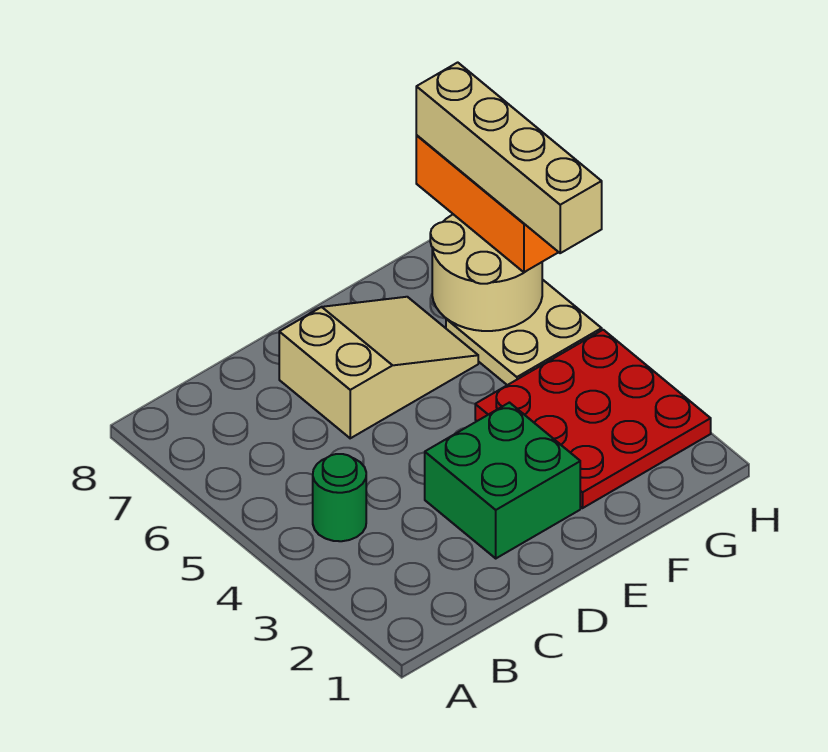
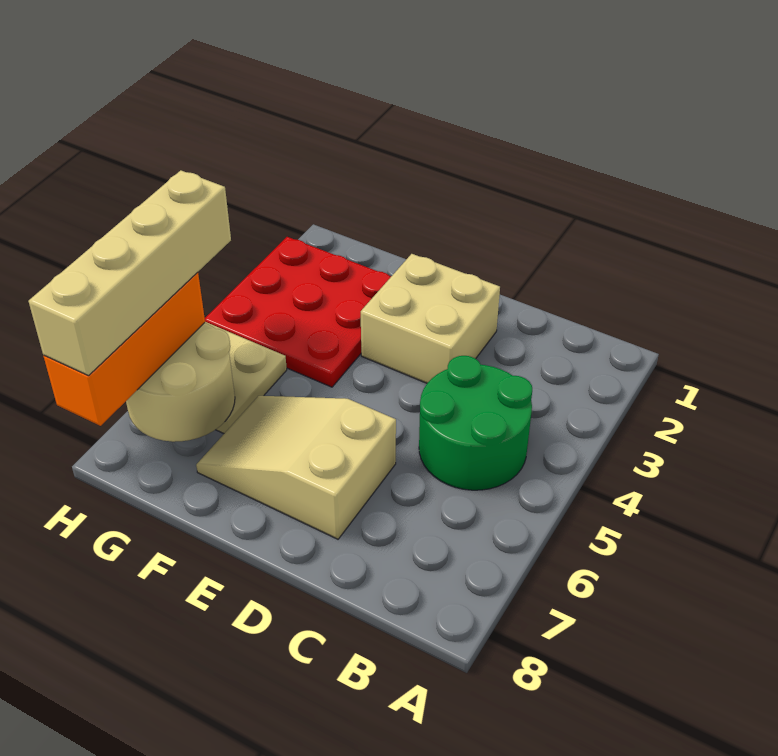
green 1x1 round brick [313,454,366,541] -> green 2x2 round brick [419,356,532,490]
green 2x2 brick [425,403,580,558] -> tan 2x2 brick [361,254,500,383]

